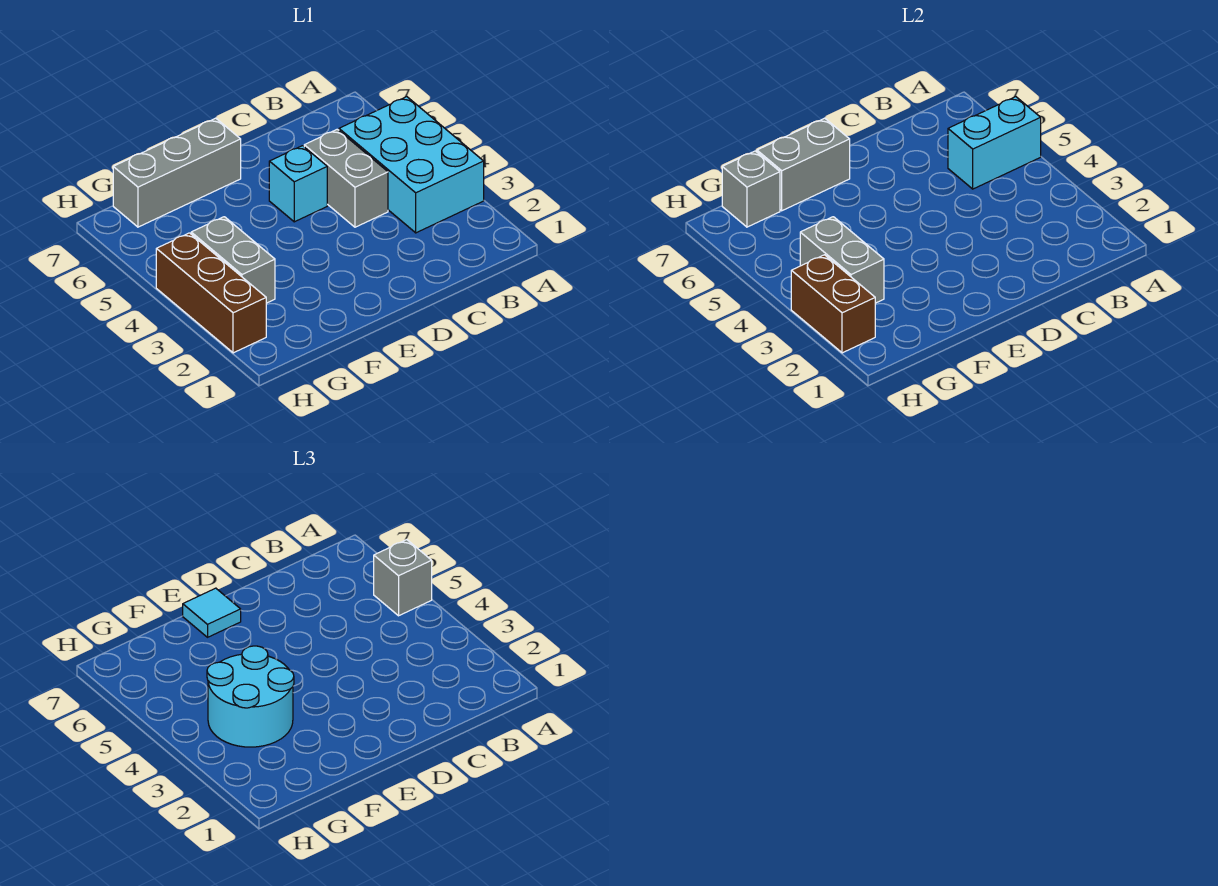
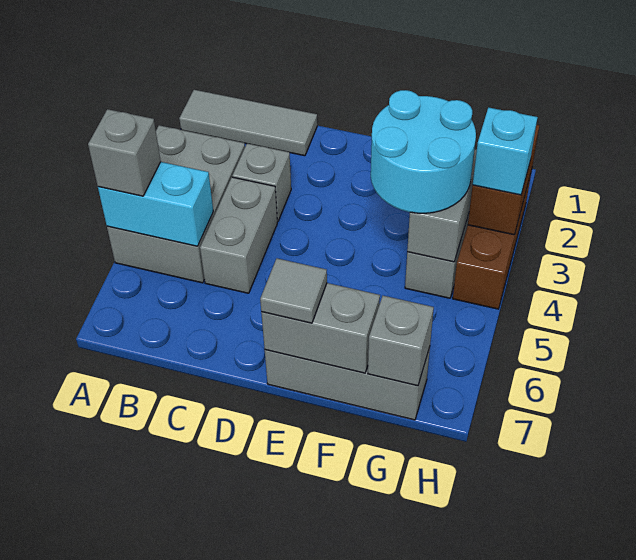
none -> grey 1x3 tile [179,90,317,156]
cyan 2x3 brick [339,97,484,233] -> grey 2x3 brick [107,125,245,283]
none -> grey 1x1 brick [232,144,291,222]
cyan 1x1 brick [269,146,327,222] -> cyan 1x1 brick moved to [473,107,538,195]
cyan 1x1 tile [183,588,241,637] -> grey 1x1 tile [260,258,327,323]

